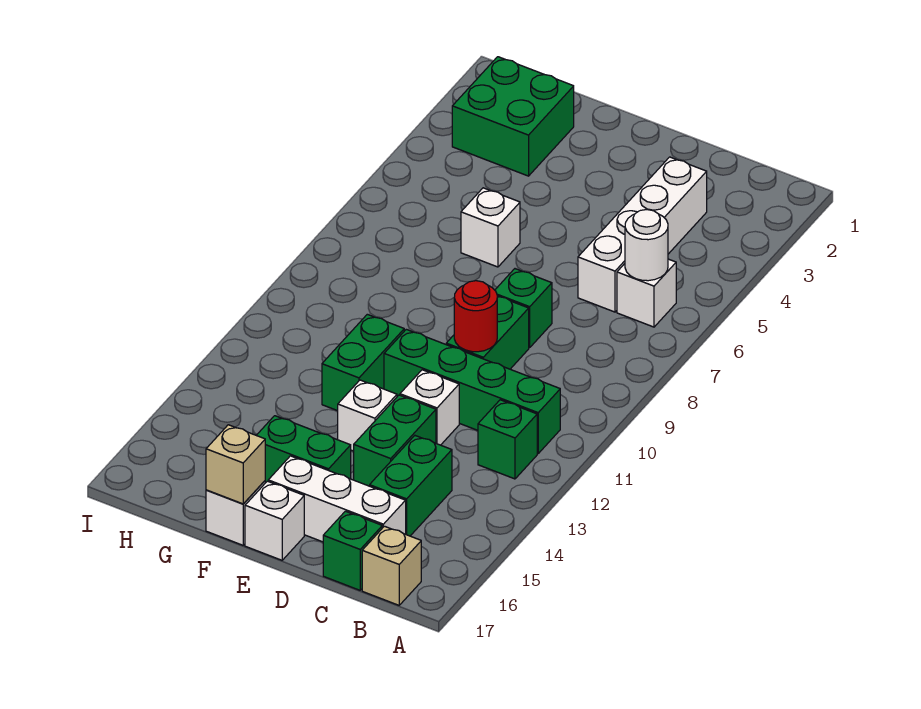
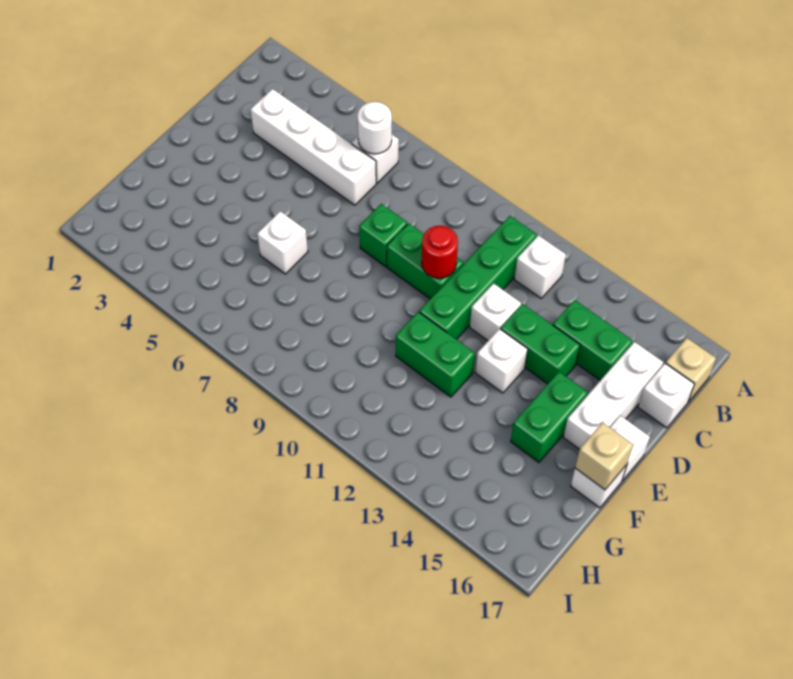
green 1x1 brick [478,400,537,479] -> white 1x1 brick [514,236,566,298]
green 1x1 brick [323,511,382,590] -> white 1x1 brick [638,363,694,428]
green 2x2 brick [452,57,574,176] -> none

